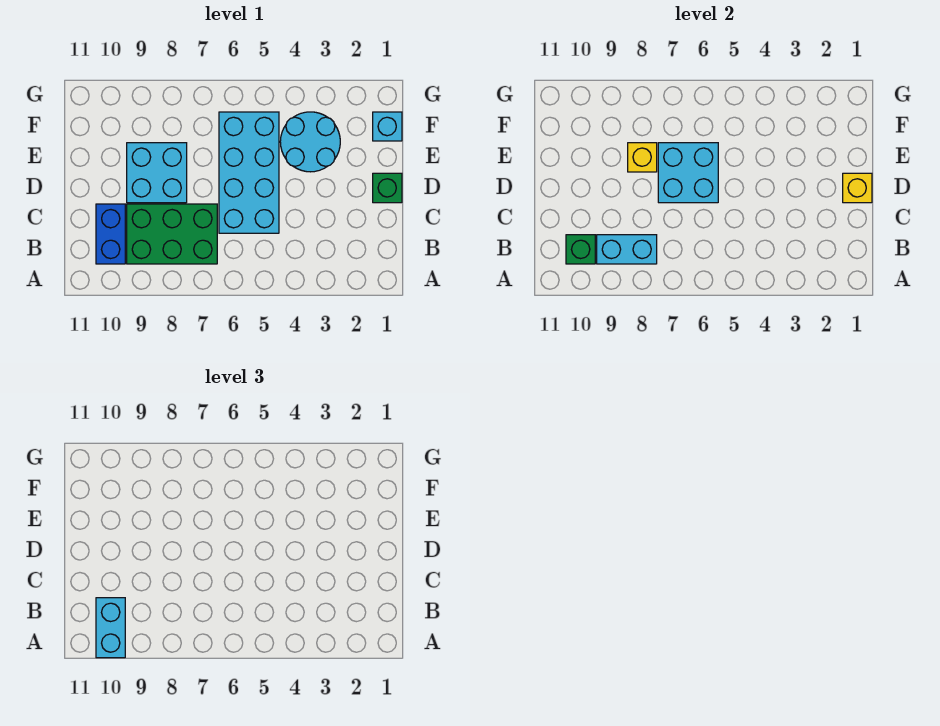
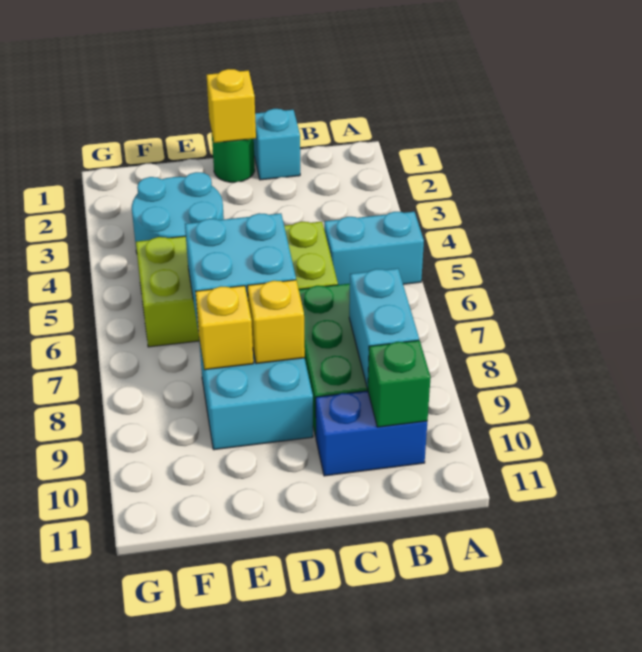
cyan 1x2 brick [96,598,125,658] -> cyan 1x2 brick moved to [324,212,424,285]
cyan 2x4 brick [219,112,279,233] -> lime 2x4 brick [136,222,338,347]
green 1x1 brick [373,173,402,203] -> green 1x1 round brick [212,135,255,182]
none -> yellow 1x1 brick [247,280,305,364]
cyan 1x1 brick [373,112,402,141] -> cyan 1x1 brick moved to [254,109,300,180]

